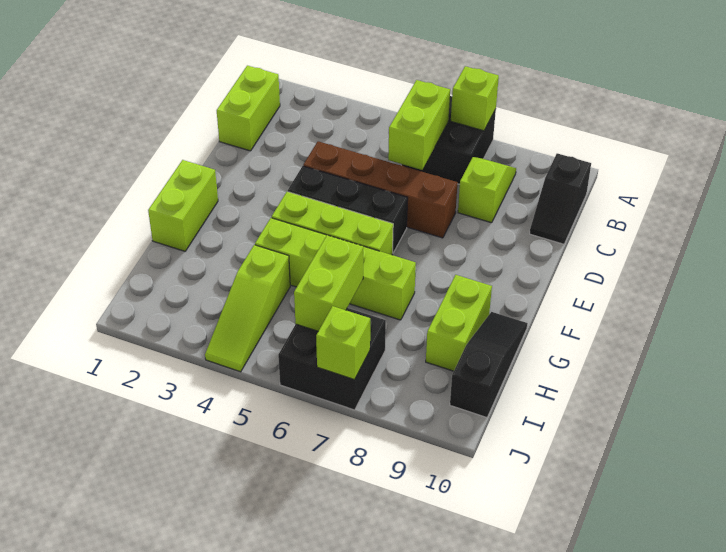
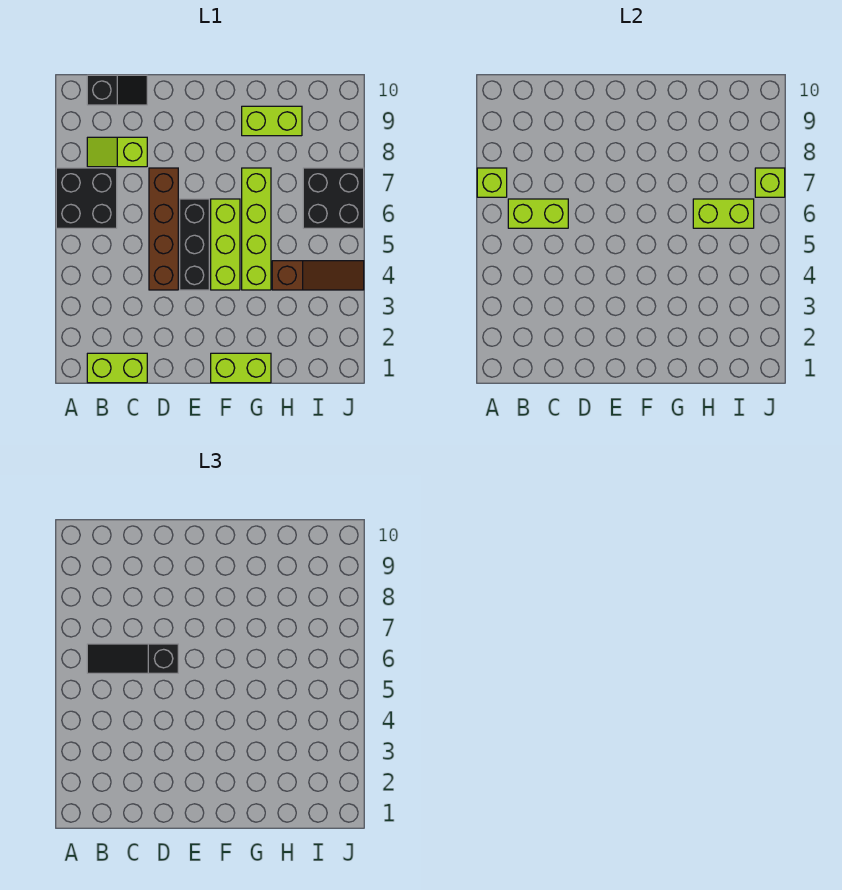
black 1x3 slope [450,312,528,417] -> black 1x3 slope moved to [87,644,178,673]
lime 1x3 slope [205,245,290,372] -> brown 1x3 slope [272,261,364,290]

